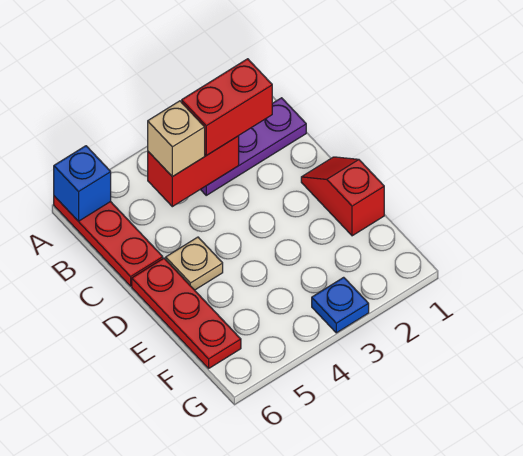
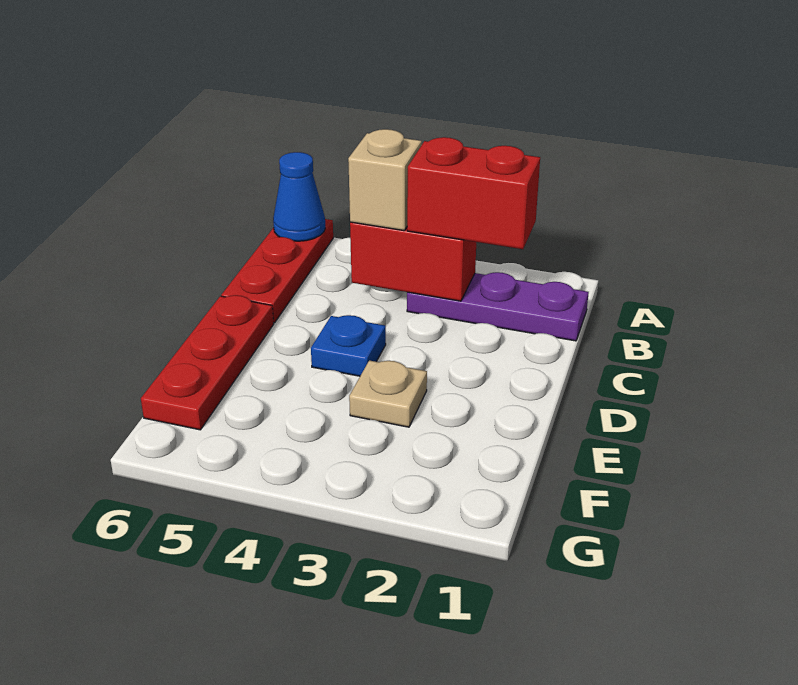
blue 1x1 brick [54,146,111,221] -> blue 1x1 cone [273,152,325,241]
red 1x2 slope [301,157,384,236] -> none
tan 1x1 plate [166,237,223,290] -> tan 1x1 plate moved to [349,360,427,427]
blue 1x1 plate [312,277,369,333] -> blue 1x1 plate moved to [311,315,386,376]

